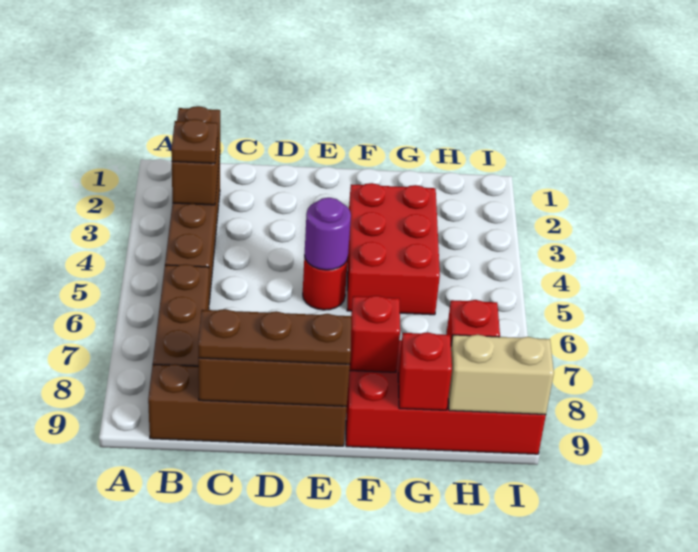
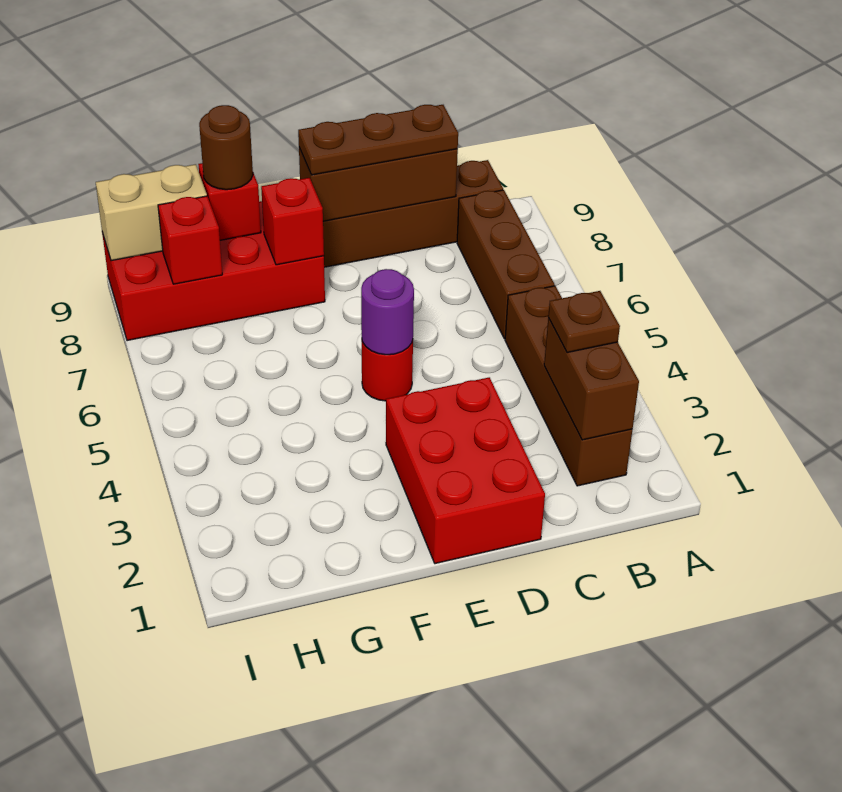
red 2x3 brick [347,183,440,315] -> red 2x3 brick moved to [386,377,545,564]
none -> brown 1x1 round brick [199,105,253,190]

